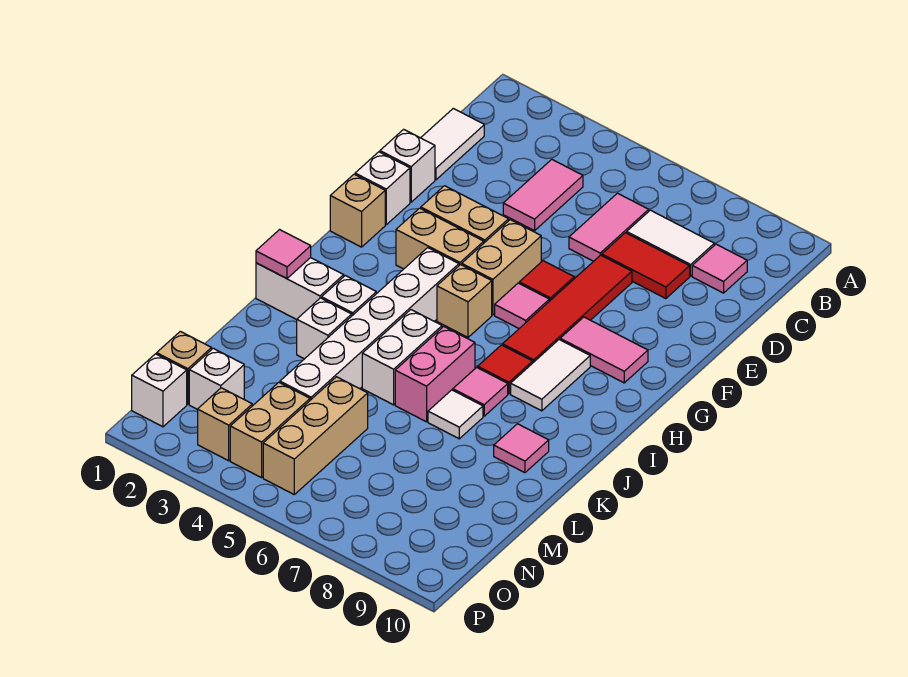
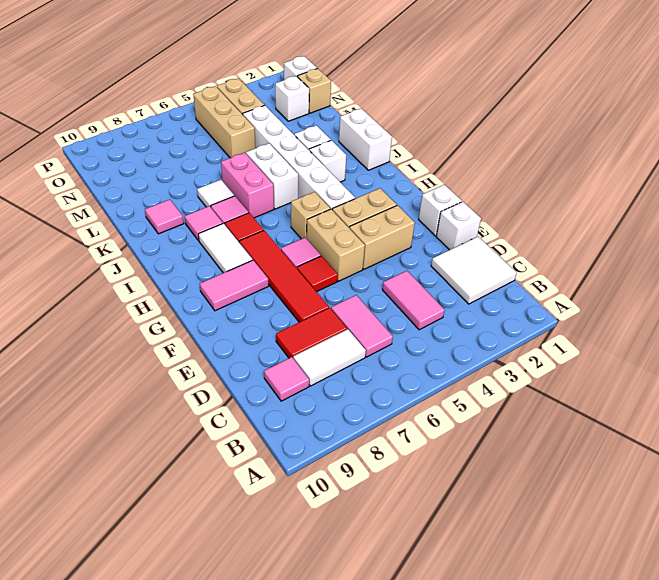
white 1x2 tile [421,108,484,180] -> white 2x2 tile [431,237,517,304]
tan 1x1 brick [330,174,385,247] -> none
white 1x2 brick [256,258,344,320] -> white 1x2 brick turned to [339,108,392,170]
pink 1x1 tile [256,230,311,278] -> pink 1x1 tile moved to [185,206,223,241]
tan 1x1 brick [198,388,252,461] -> none

